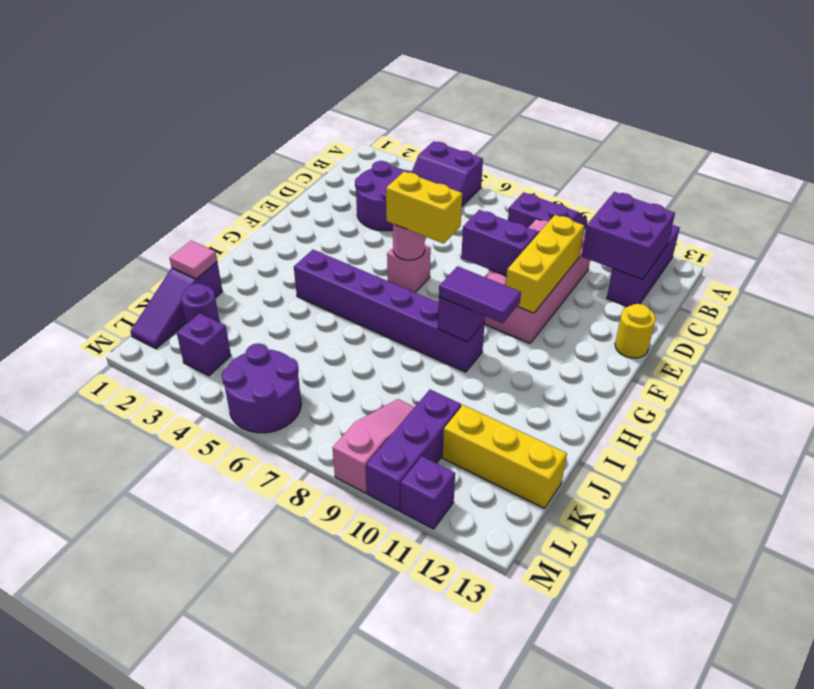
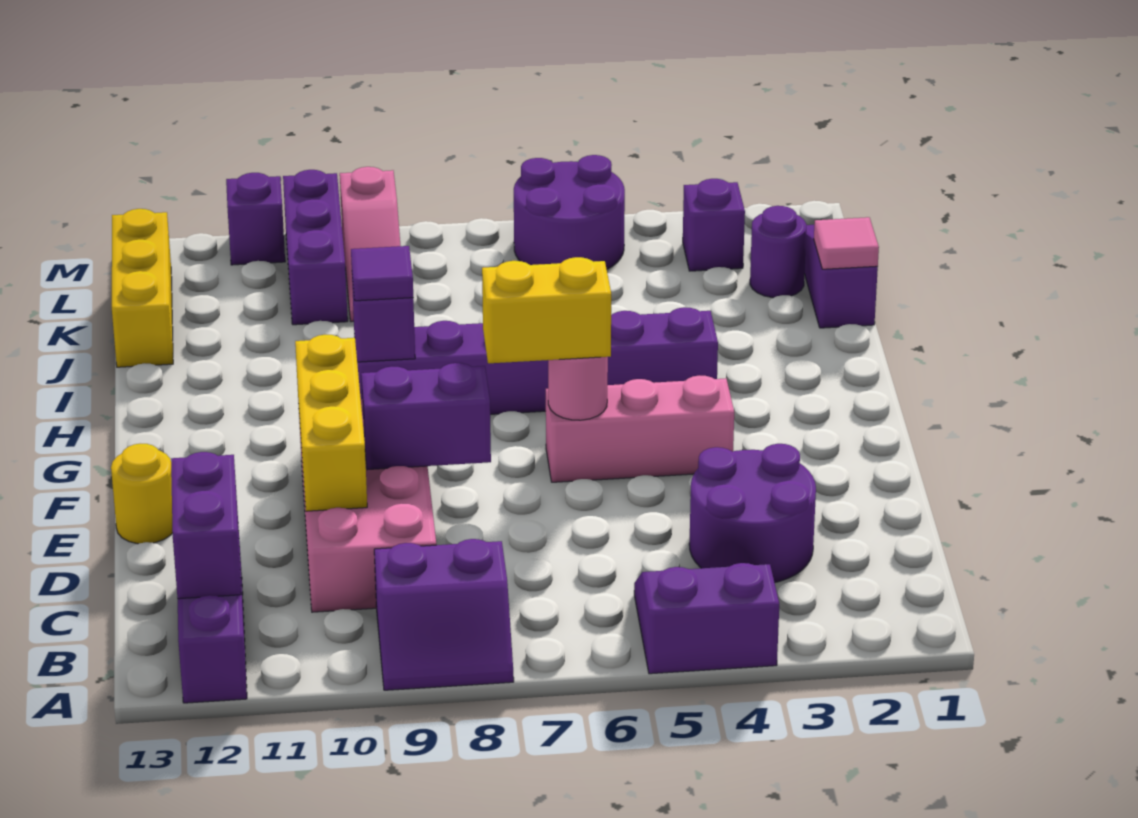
purple 2x2 brick [582,192,675,280] -> purple 1x2 brick [171,452,241,599]
pink 1x1 brick [387,245,431,292] -> pink 1x3 brick [546,375,734,482]
purple 1x2 tile [439,266,521,323] -> purple 1x1 tile [351,246,413,301]
yellow 1x3 brick [443,405,567,508] -> yellow 1x3 brick turned to [112,209,173,367]

